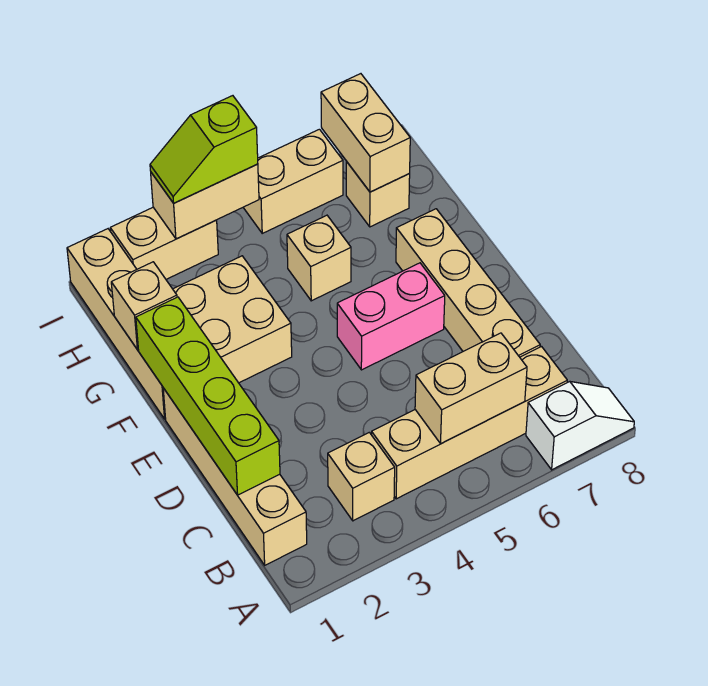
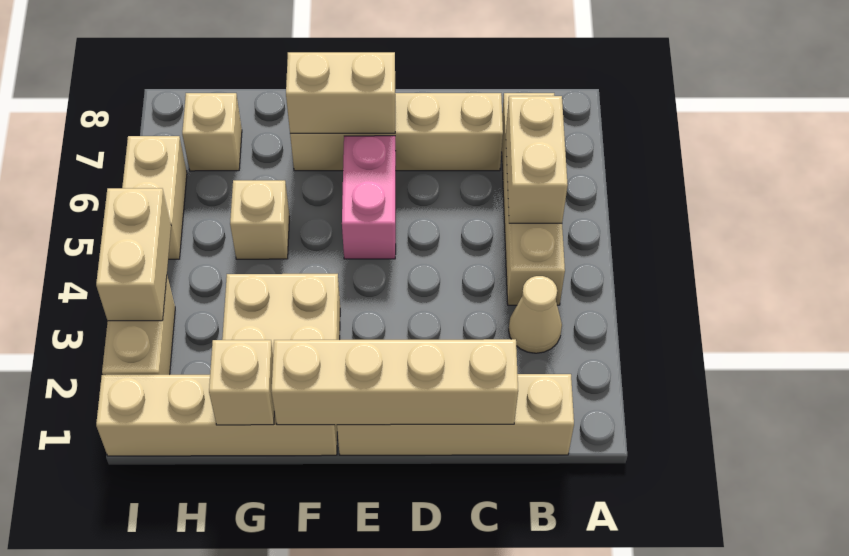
white 1x2 slope [526,382,634,470] -> none
tan 1x1 brick [328,432,395,521] -> tan 1x1 cone [509,276,562,353]
lime 1x4 brick [136,297,280,495] -> tan 1x4 brick [271,339,518,425]
tan 1x2 brick [321,74,410,192] -> tan 1x2 brick moved to [286,52,395,133]
lime 1x2 slope [150,96,258,203] -> none

